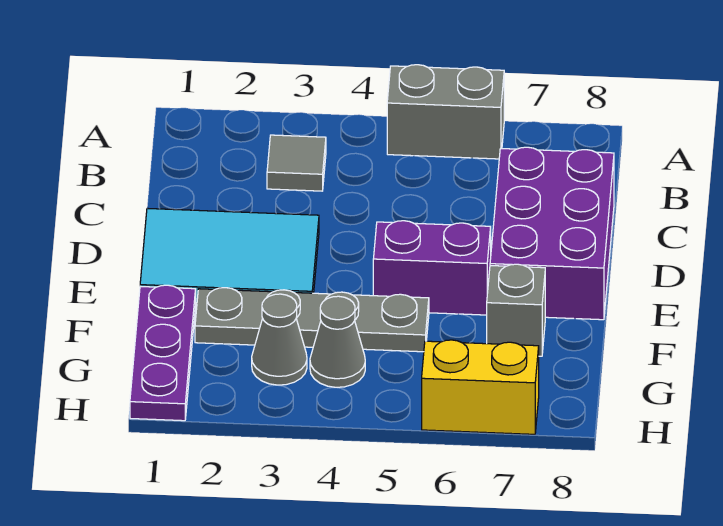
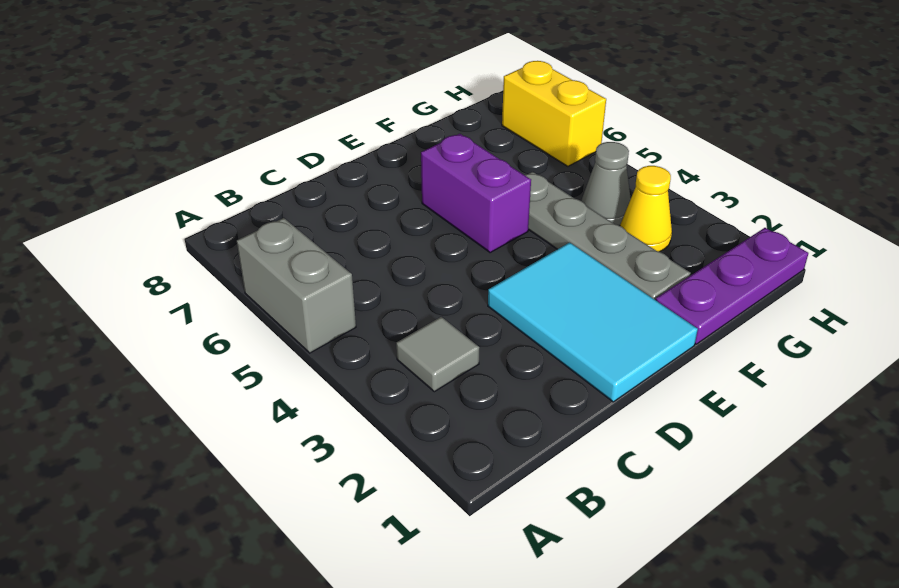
purple 2x3 brick [490,147,614,320] -> none
grey 1x1 brick [487,264,545,356] -> none
grey 1x1 cone [252,294,307,385] -> yellow 1x1 cone [620,166,672,252]

